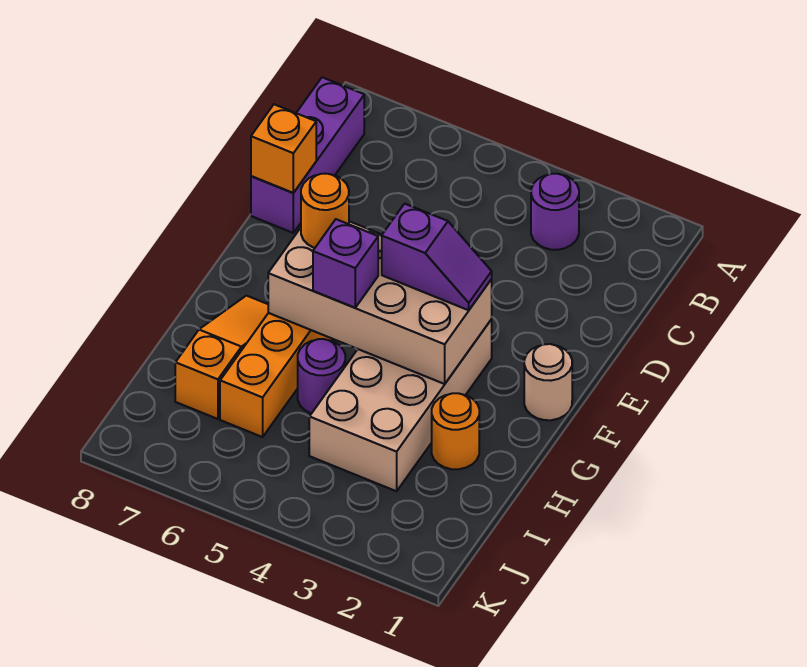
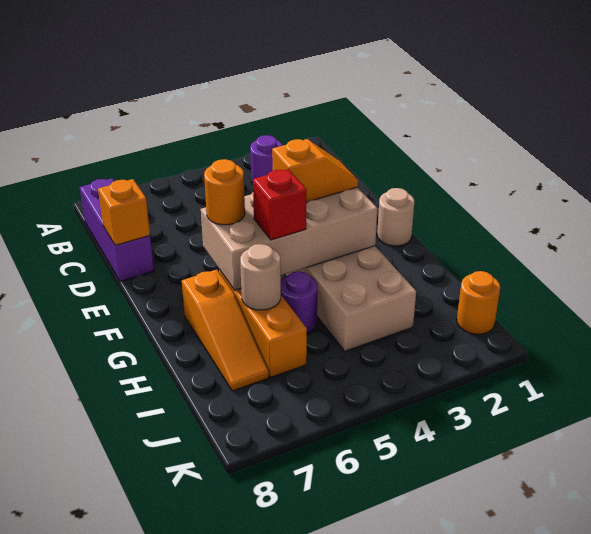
purple 1x2 slope [382,204,492,310] -> orange 1x2 slope [272,139,358,202]
purple 1x1 brick [313,219,378,308] -> red 1x1 brick [253,169,306,240]
orange 1x3 slope [175,296,268,419] -> orange 1x3 slope turned to [182,270,269,391]
orange 1x1 round brick [432,393,479,469] -> orange 1x1 round brick moved to [457,271,500,334]
none -> tan 1x1 round brick [240,244,281,310]

